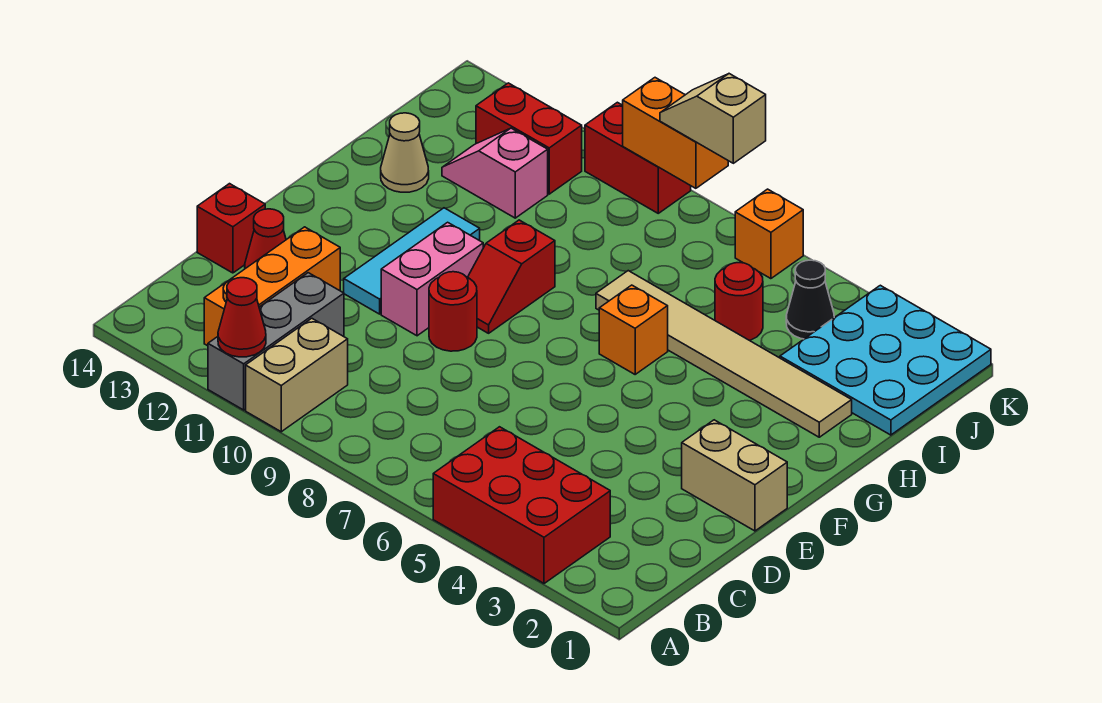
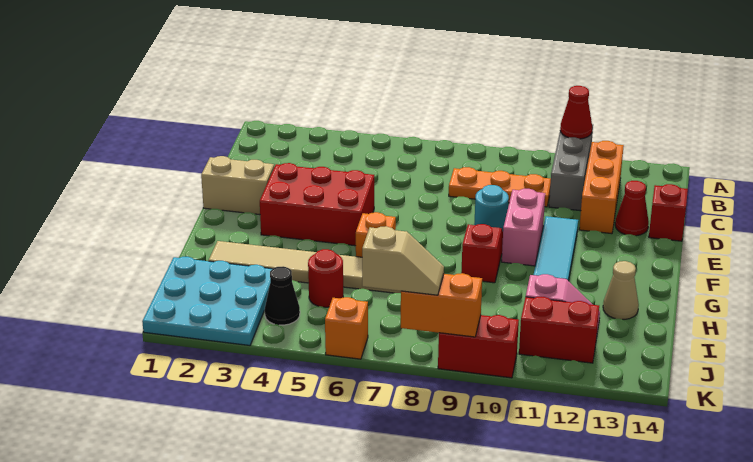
red 2x3 brick [433,427,610,584] -> red 2x3 brick moved to [260,163,374,246]
tan 1x2 brick [246,318,348,432] -> none
none -> orange 1x3 plate [449,167,551,207]
red 1x1 round brick [429,272,477,351] -> cyan 1x1 round brick [474,185,509,231]

